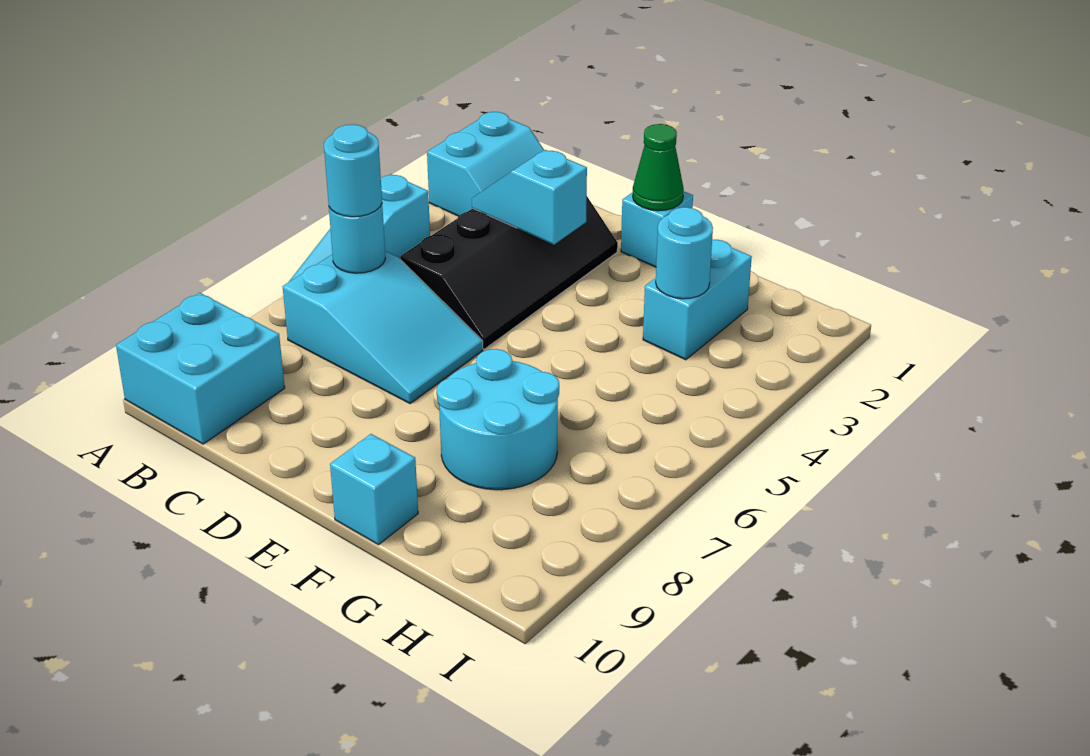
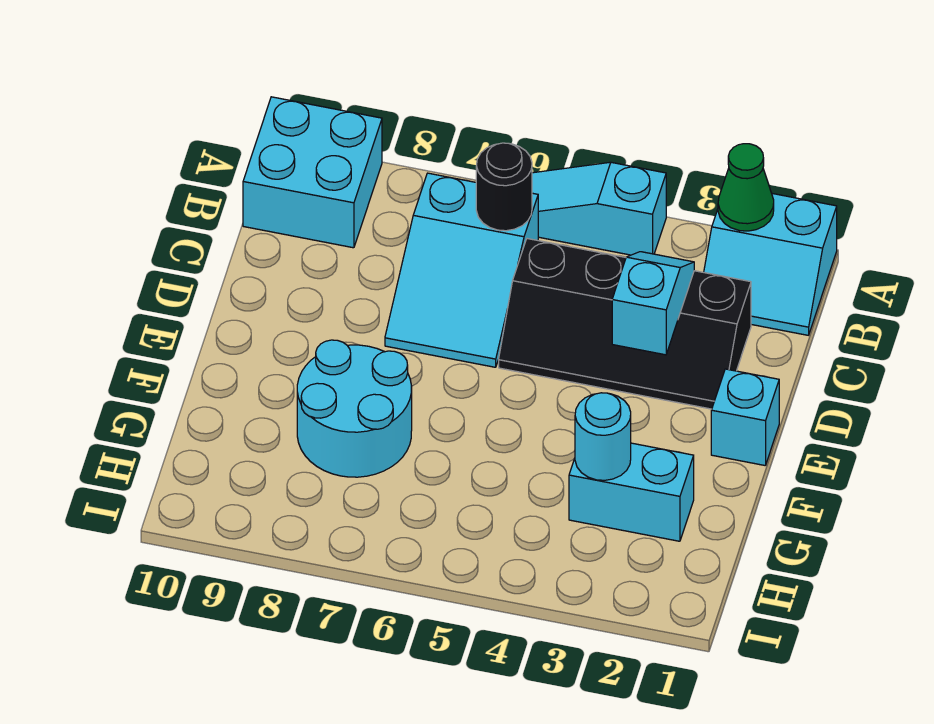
cyan 1x1 round brick [329,204,386,273] -> black 1x1 round brick [476,143,532,231]
cyan 1x1 round brick [324,124,382,217] -> none
green 1x1 cone [633,124,684,211] -> green 1x1 cone moved to [718,144,774,231]
cyan 1x1 brick [330,434,418,545] -> none

